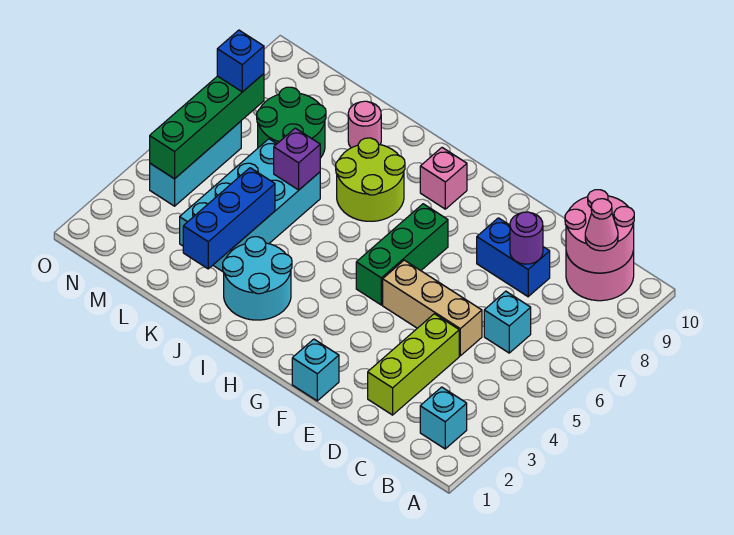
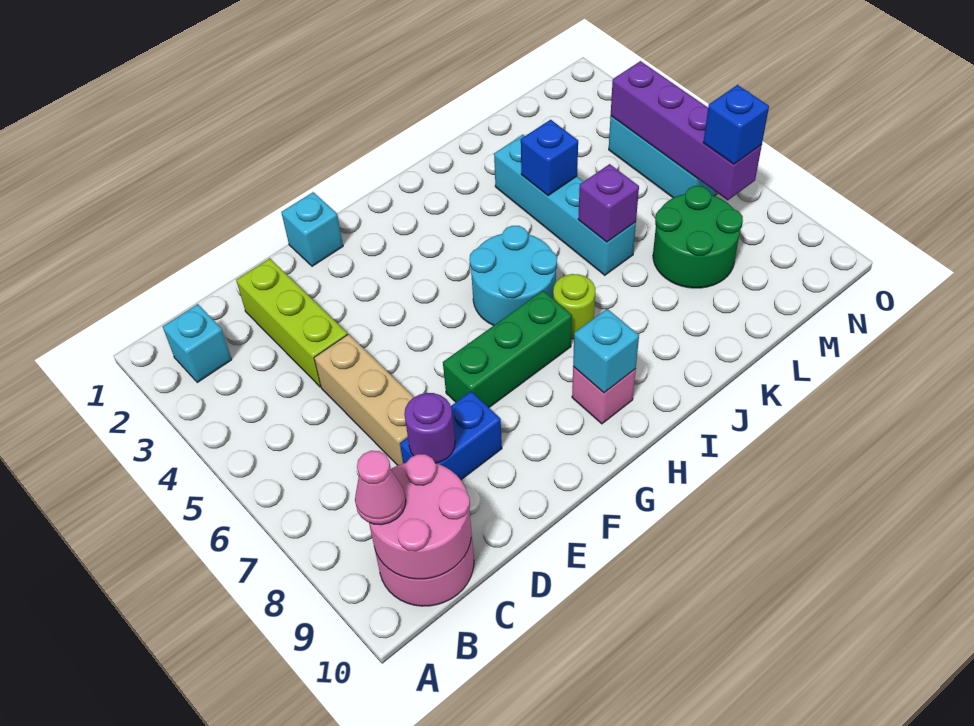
cyan 1x1 brick [484,291,531,353] -> cyan 1x1 brick moved to [573,309,639,393]
tan 1x3 brick [383,260,482,356] -> tan 1x3 brick turned to [314,334,414,465]
green 1x3 brick [356,204,448,305] -> green 1x3 brick turned to [443,291,572,407]
cyan 2x2 round brick [223,237,292,320] -> cyan 2x2 round brick moved to [469,226,557,326]
lime 2x2 round brick [336,138,405,221] -> lime 1x1 round brick [553,274,595,339]
blue 1x3 brick [183,168,275,269] -> blue 1x1 brick [521,120,578,196]
cyan 2x4 brick [180,139,320,272] -> cyan 1x4 brick [494,135,636,275]
pink 1x1 round brick [348,101,381,148] -> none
green 1x4 brick [150,74,264,179] -> purple 1x4 brick [611,61,762,200]

